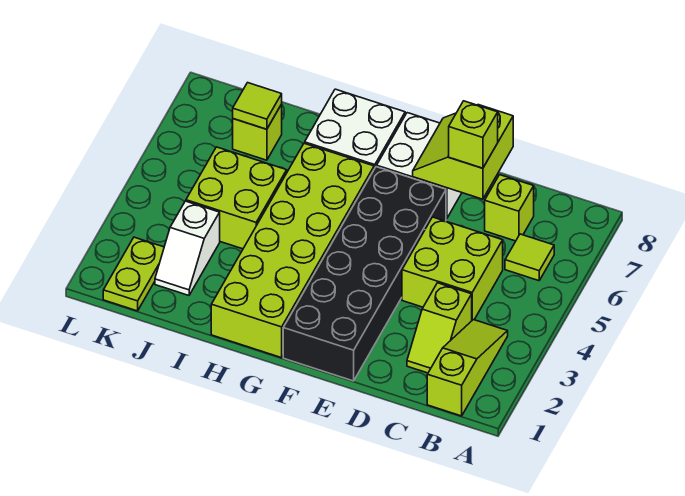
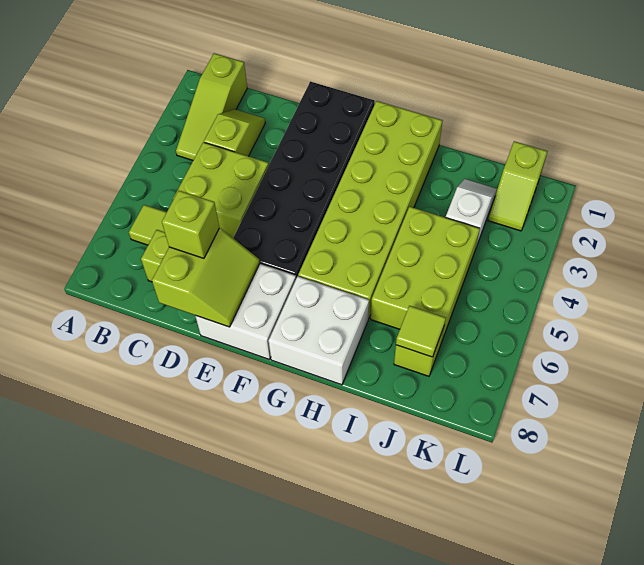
lime 2x2 brick [186,147,287,249] -> lime 2x3 brick [371,207,480,343]
lime 1x2 plate [103,237,164,311] -> lime 1x2 slope [488,141,548,231]

